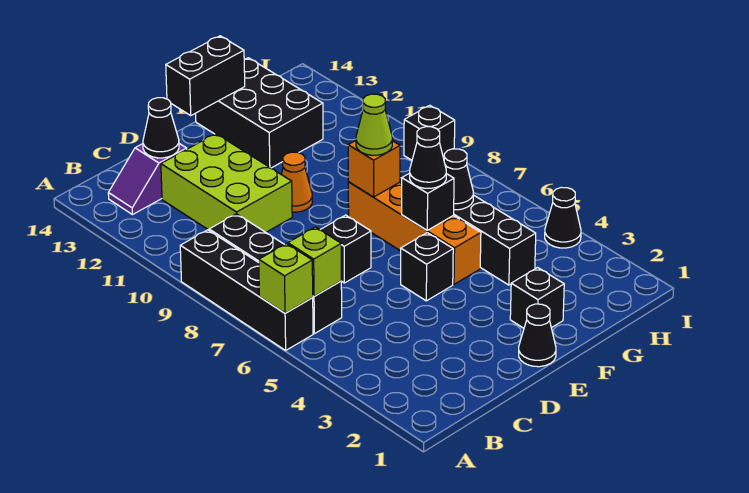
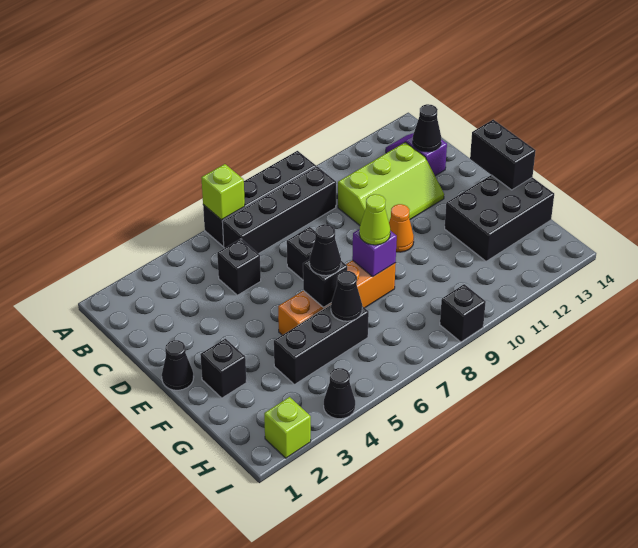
lime 1x1 brick [288,227,341,296] -> lime 1x1 brick moved to [264,397,311,458]
lime 2x3 brick [161,134,292,232] -> lime 2x3 slope [338,142,444,225]
black 1x1 brick [401,233,453,301] -> black 1x1 brick moved to [217,239,261,295]
orange 1x1 brick [348,141,400,197] -> purple 1x1 brick [352,229,397,276]

